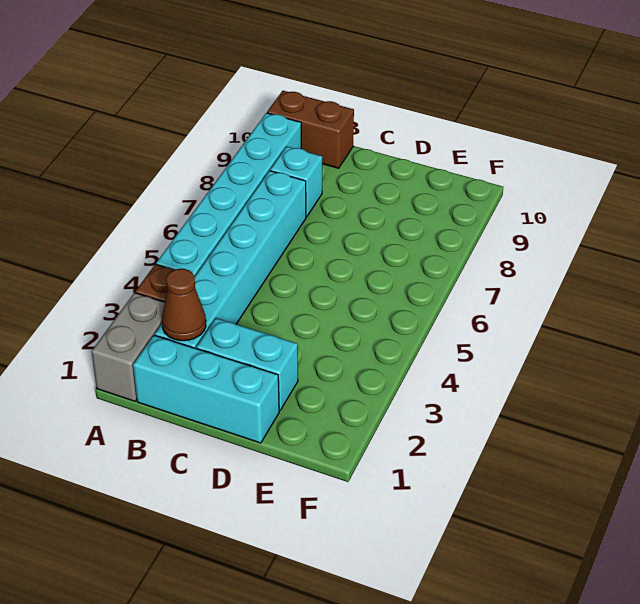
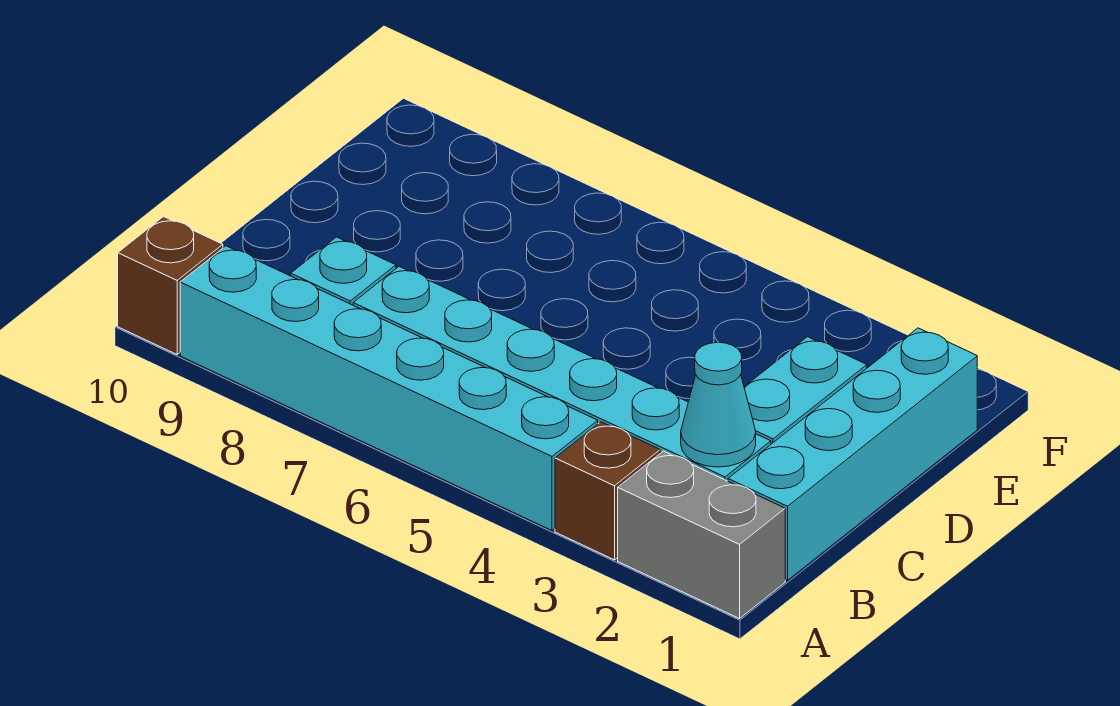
brown 1x2 brick [267,91,354,168] -> brown 1x1 brick [118,217,223,354]
cyan 1x3 brick [133,335,279,443] -> cyan 1x4 brick [728,328,977,580]
brown 1x1 cone [162,269,206,341] -> cyan 1x1 cone [681,342,756,467]

